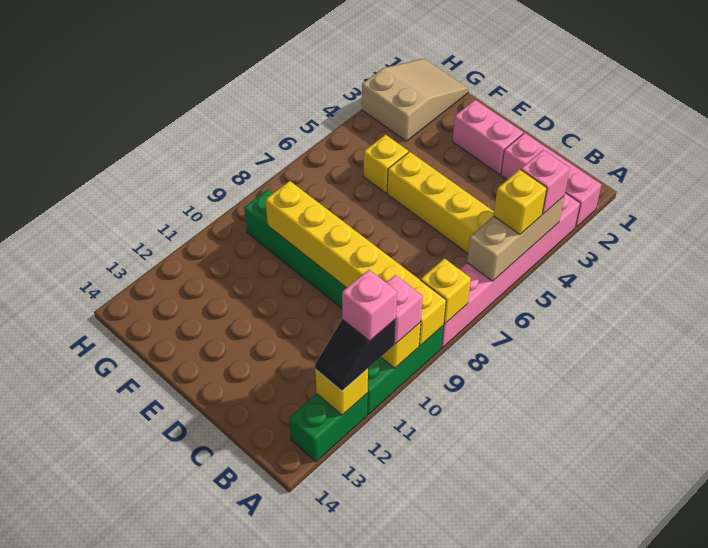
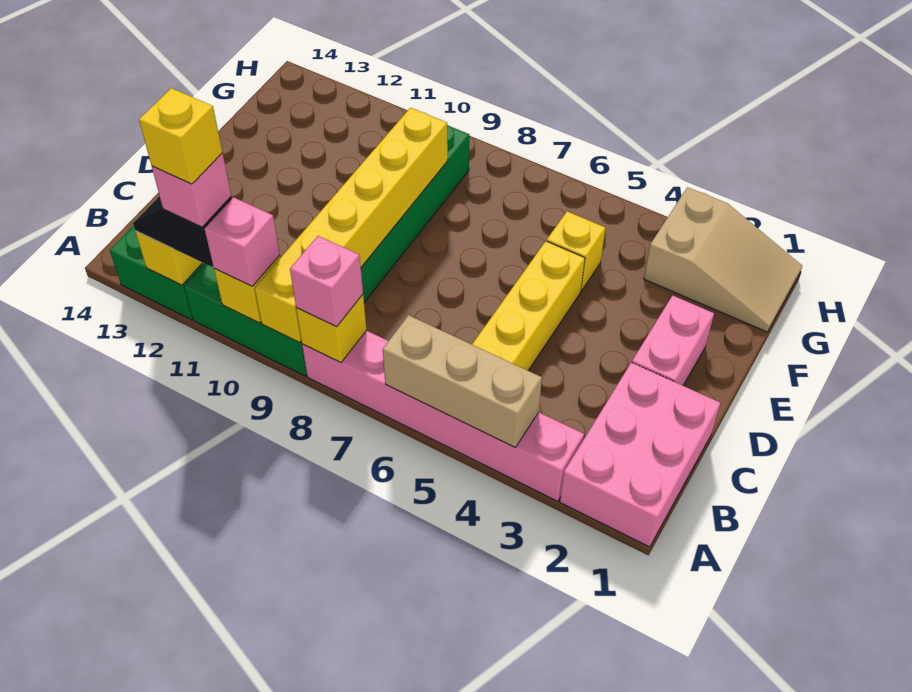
pink 1x3 brick [501,133,601,227] -> pink 2x3 brick [560,363,720,547]
pink 1x1 brick [521,150,570,214] -> pink 1x1 brick moved to [290,236,363,326]
yellow 1x1 brick [494,170,547,234] -> yellow 1x1 brick moved to [139,88,222,184]

